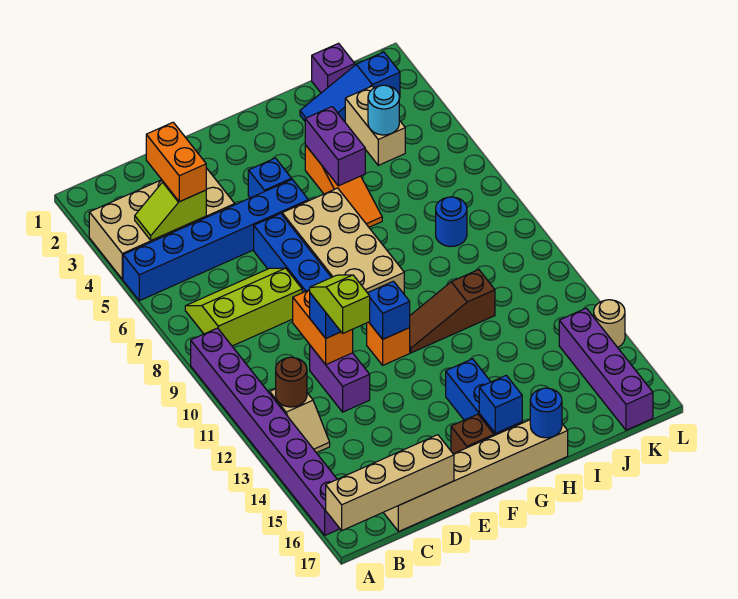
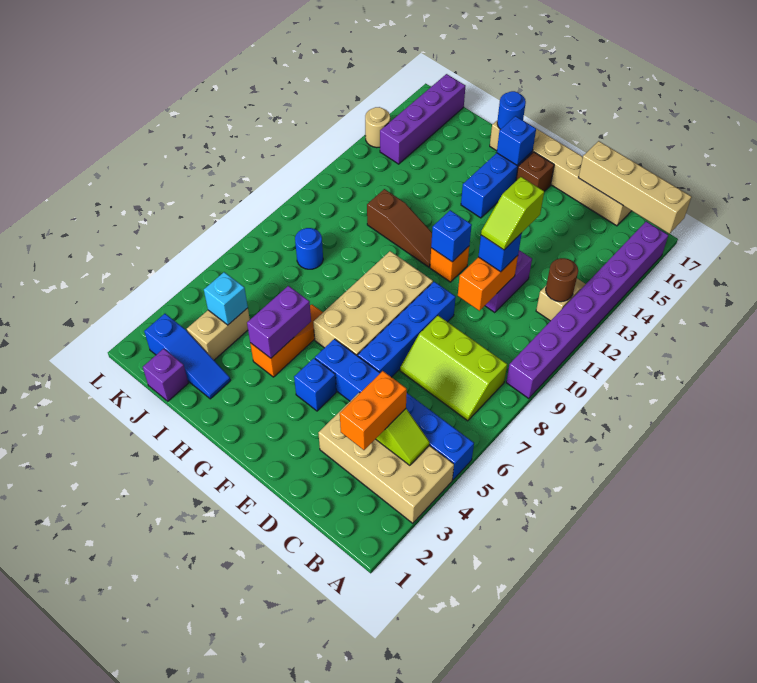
cyan 1x1 round brick [368,85,399,135] -> cyan 1x1 brick [204,272,248,325]

